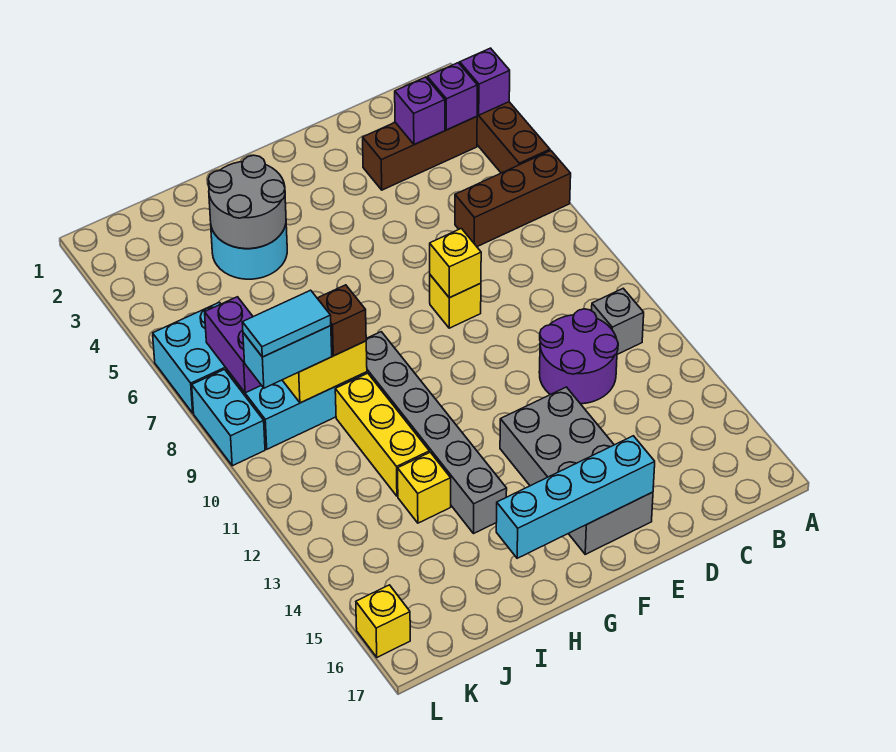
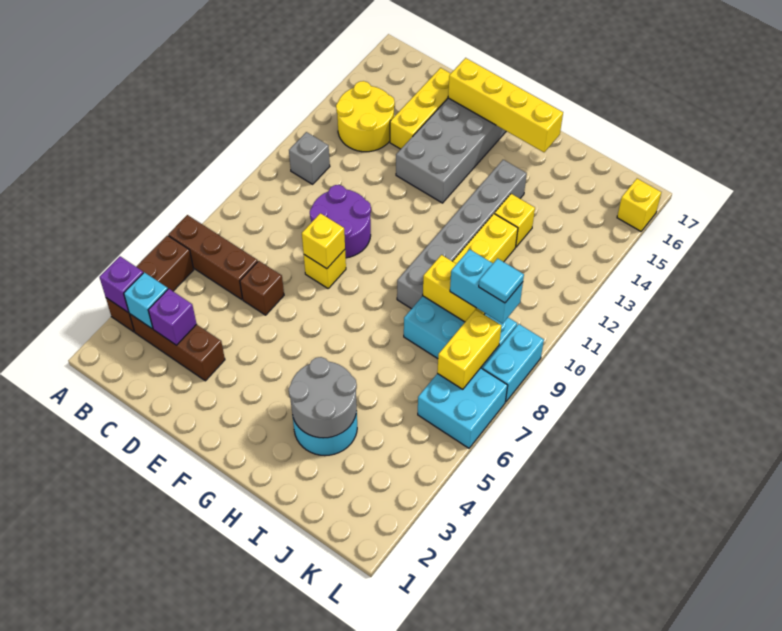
purple 1x1 brick [427,63,477,130] -> cyan 1x1 brick [124,272,168,329]
none -> yellow 2x2 round brick [336,81,395,152]
purple 2x2 round brick [539,309,618,404] -> purple 2x2 round brick moved to [310,185,371,258]
none -> yellow 1x3 brick [390,68,451,149]
cyan 1x4 brick [496,436,655,558] -> yellow 1x4 brick [448,58,563,152]
brown 1x1 brick [317,285,366,356] -> brown 1x1 brick moved to [240,261,284,315]
cyan 1x2 tile [242,290,331,357] -> cyan 1x1 tile [479,258,524,303]
purple 1x2 brick [205,297,261,393] -> yellow 1x2 brick [437,310,501,389]

